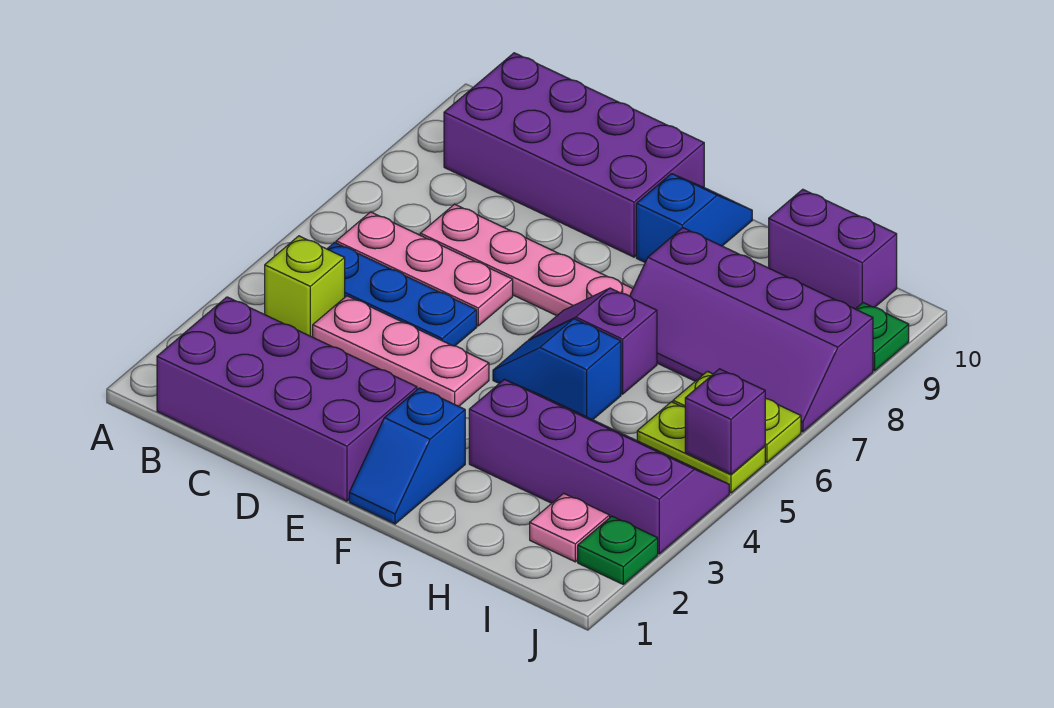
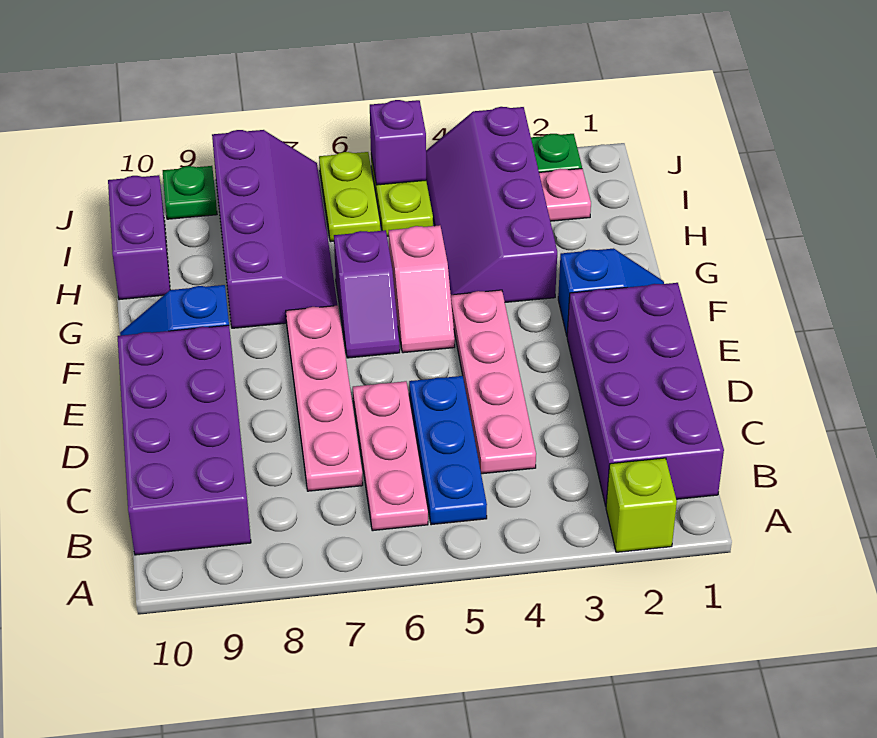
lime 1x1 brick [265,236,345,337] -> lime 1x1 brick moved to [606,458,677,552]
pink 1x3 plate [313,296,489,406] -> pink 1x4 plate [451,290,536,474]
blue 1x2 slope [493,319,621,420] -> pink 1x2 slope [389,225,455,353]

